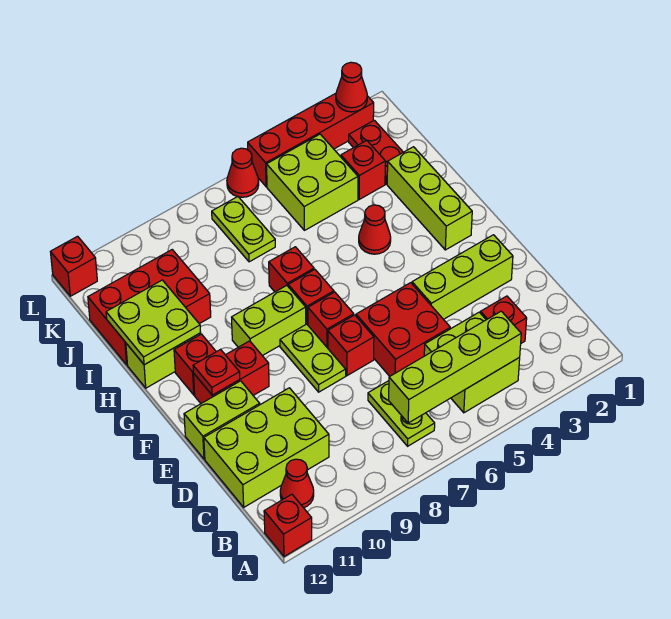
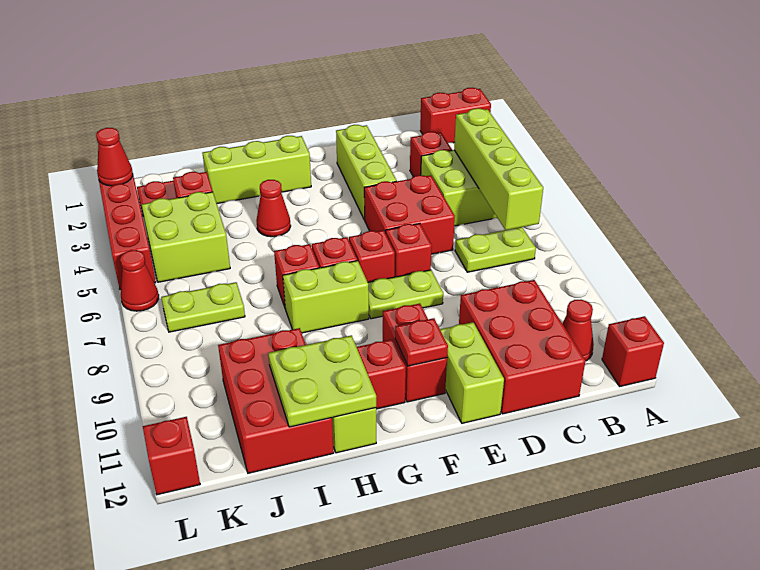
none -> red 1x2 brick [420,88,491,143]
lime 2x3 brick [204,388,329,507] -> red 2x3 brick [459,280,585,414]
lime 1x2 brick [232,285,306,356] -> lime 1x2 brick turned to [283,261,369,333]

